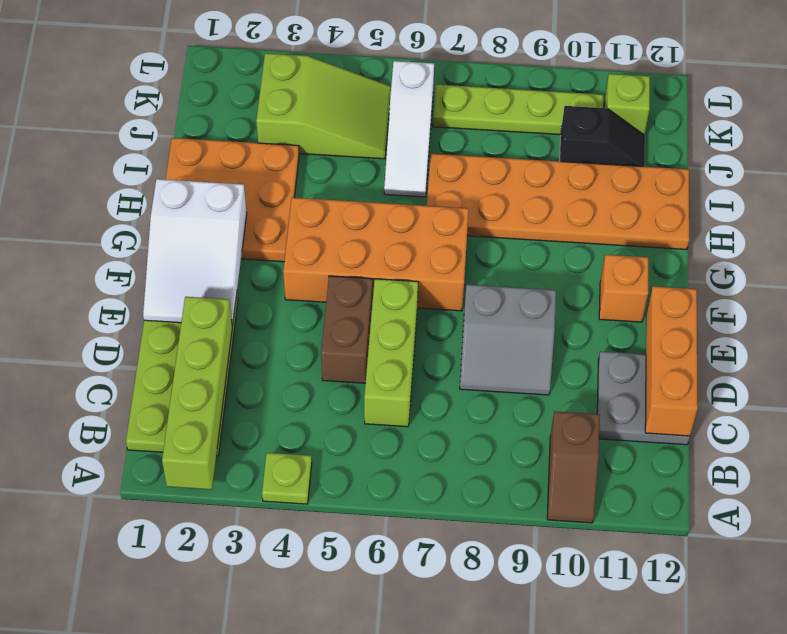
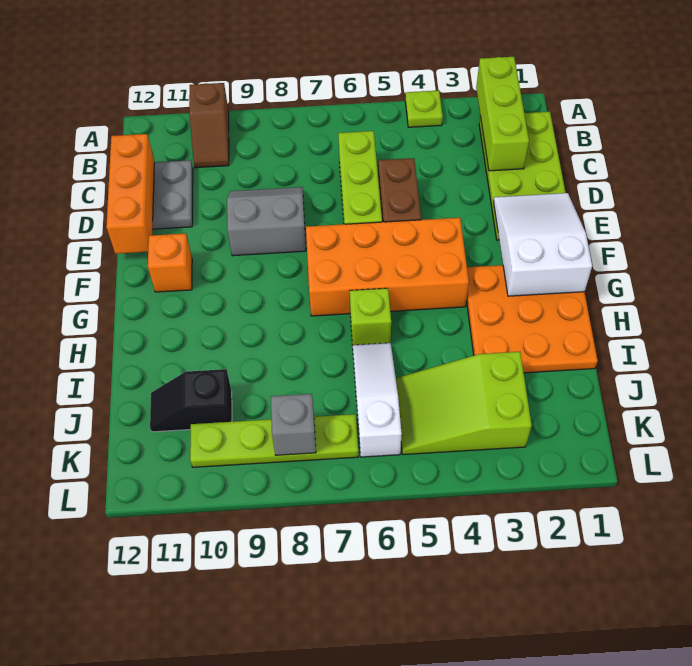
lime 1x4 brick [162,297,232,489] -> lime 1x3 brick [476,57,529,171]
brown 1x2 slope [547,411,600,523] -> brown 1x2 slope turned to [189,83,229,168]
orange 2x6 plate [427,154,689,250] -> none
none -> grey 1x1 brick [271,394,316,455]
lime 1x1 brick [604,74,650,135] -> lime 1x1 brick moved to [350,288,391,345]

